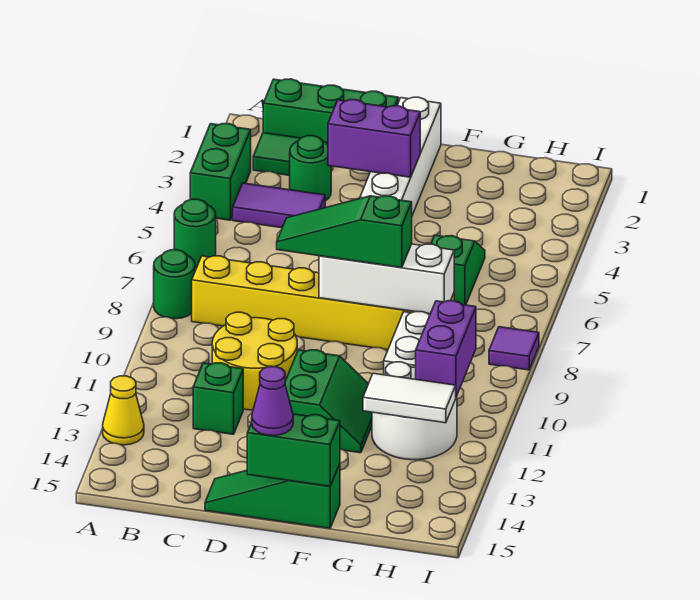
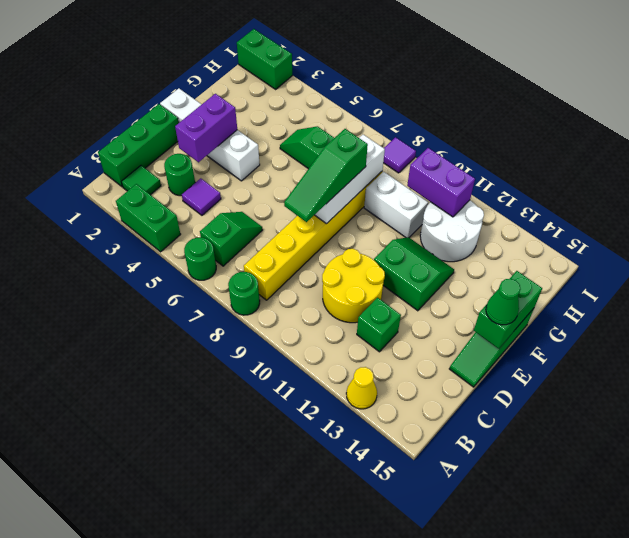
purple 1x2 tile [233,183,325,228] -> purple 1x1 tile [182,178,221,215]
none -> green 1x2 slope [200,212,262,266]
purple 1x1 cone [252,366,293,436] -> green 1x1 cone [486,279,520,325]
white 1x2 tile [363,373,456,423] -> none
none -> green 1x2 brick [237,29,292,89]

